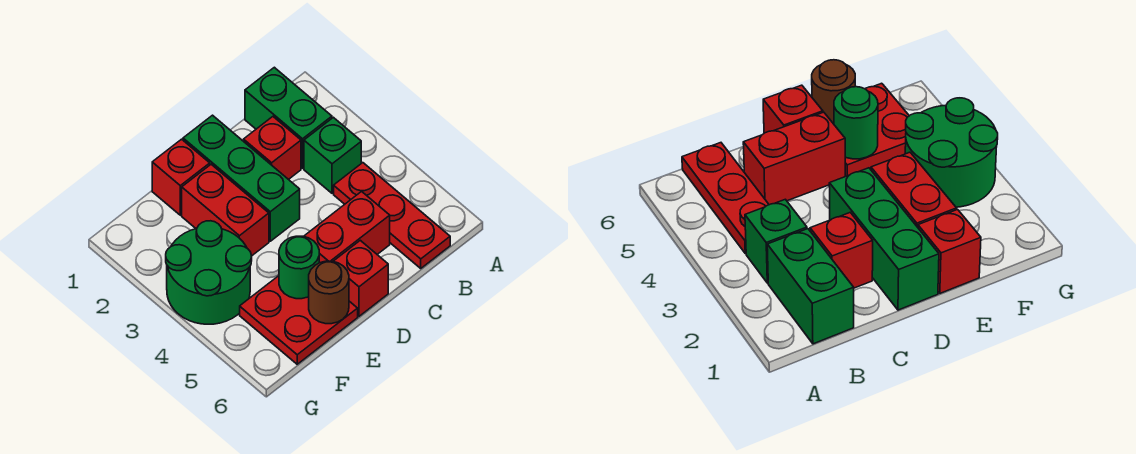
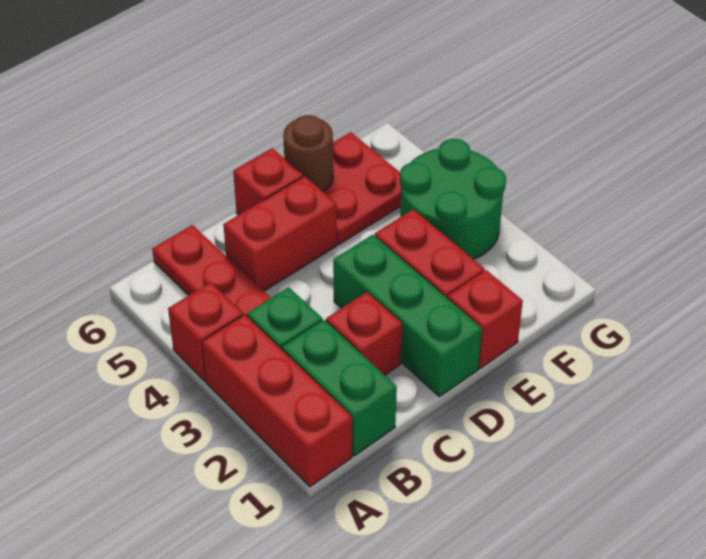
none -> red 1x3 brick [202,315,352,487]
none -> red 1x1 brick [168,282,243,381]
green 1x1 round brick [279,236,319,299] -> none

